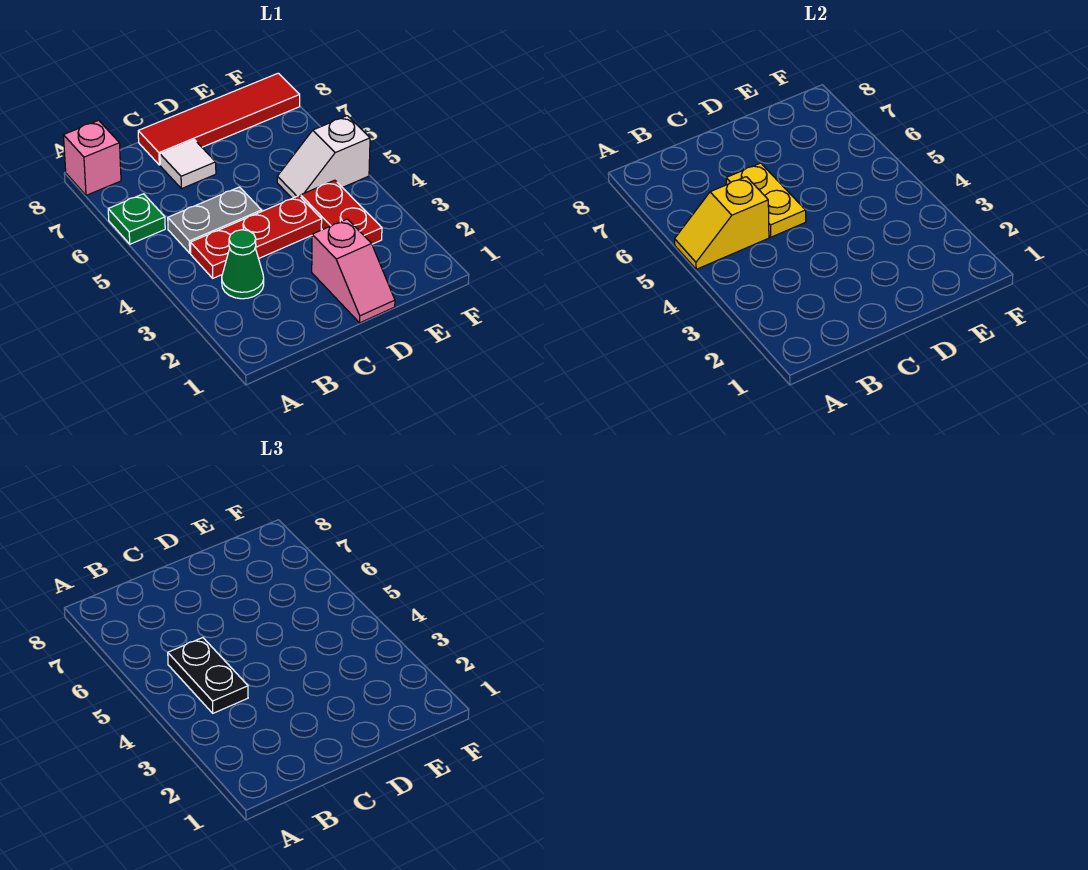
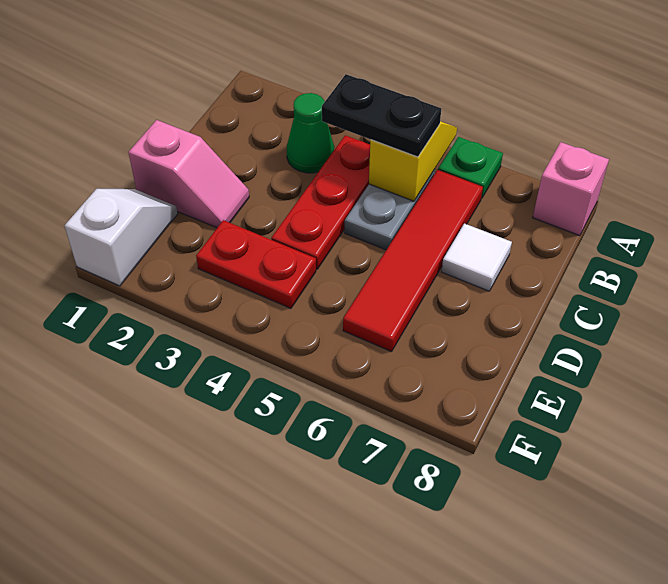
yellow 1x2 plate [726,163,806,237] -> none
red 1x4 tile [138,73,300,165] -> red 1x4 tile moved to [343,170,483,352]
pink 1x2 slope [312,219,395,323] -> pink 1x2 slope turned to [128,120,249,228]
white 1x2 slope [277,116,370,198] -> white 1x2 slope moved to [65,189,178,286]

